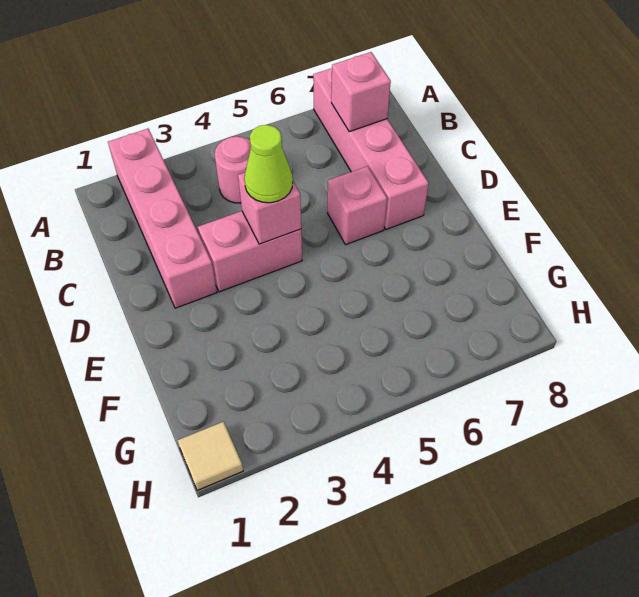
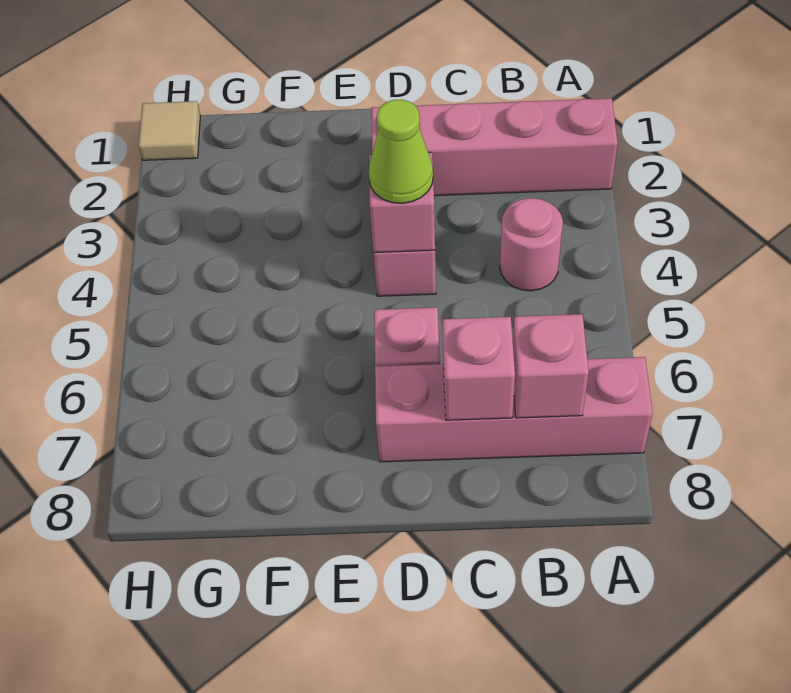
none -> pink 1x1 brick [443,317,515,420]

